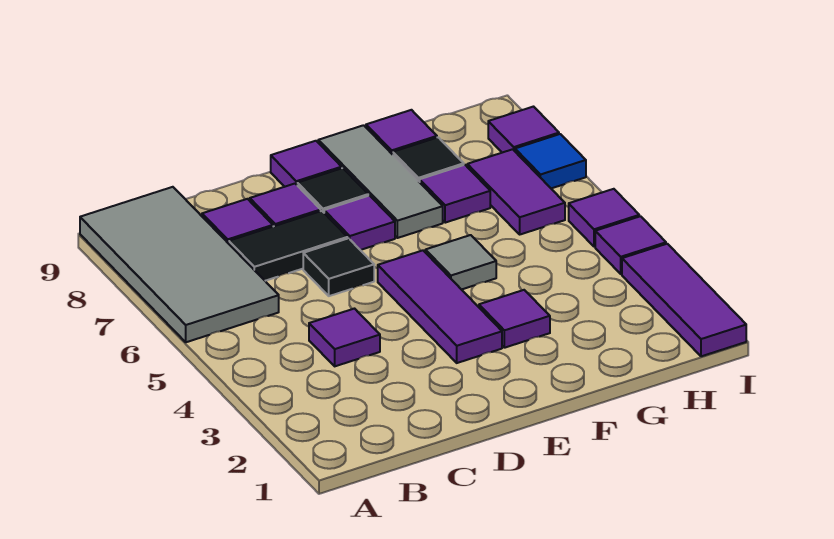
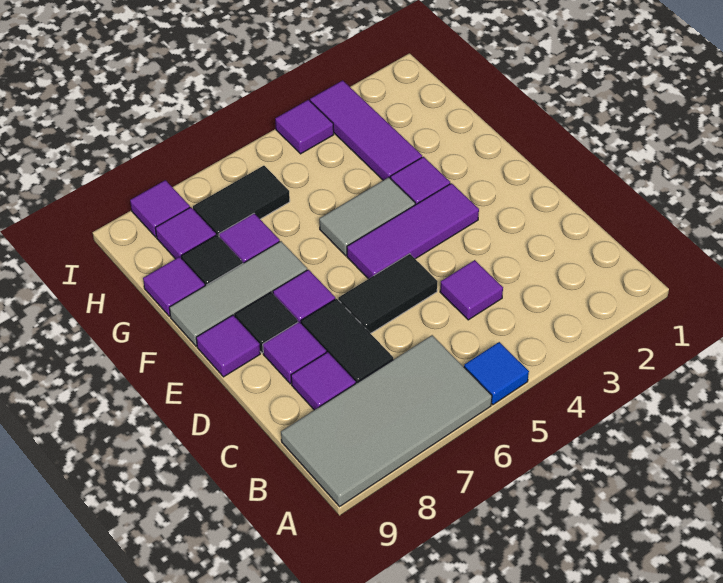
black 1x1 tile [303,238,374,296] -> black 1x2 tile [338,254,438,333]
grey 1x1 tile [425,235,496,290] -> grey 1x2 tile [319,177,415,256]
purple 1x2 tile [467,149,565,234] -> black 1x2 tile [193,166,290,236]
purple 1x3 tile [622,244,746,356] -> purple 1x3 tile turned to [310,80,422,180]
purple 1x1 tile [569,189,639,247] -> purple 1x1 tile moved to [155,207,216,259]
blue 1x1 tile [515,134,586,188] -> blue 1x1 tile moved to [464,342,529,405]

